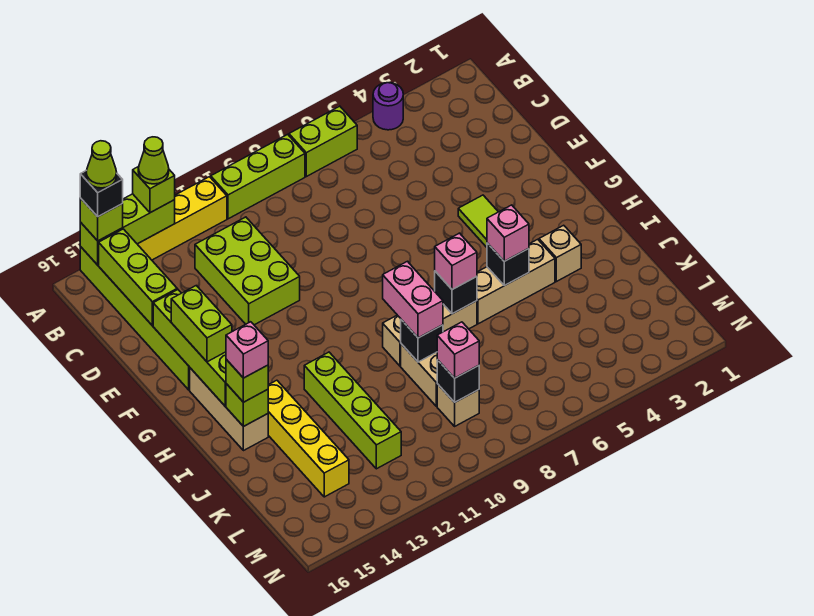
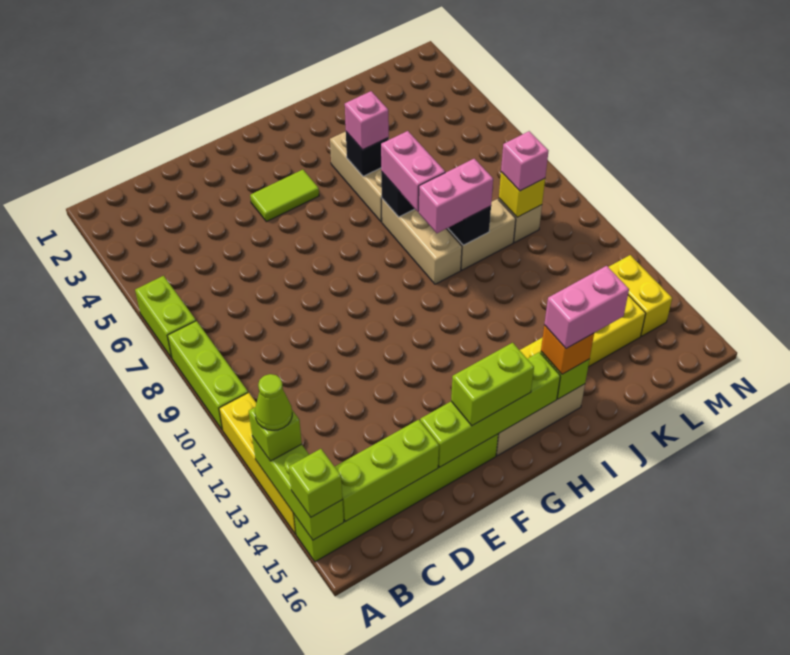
purple 1x1 round brick [373,83,403,130] -> none
black 1x1 brick [80,170,123,217] -> none
lime 1x1 cone [86,141,117,188] -> none
lime 2x3 brick [195,217,300,325] -> none
tan 1x1 brick [539,225,581,282] -> none
pink 1x1 brick [435,233,477,290] -> pink 1x2 brick [381,131,445,212]
lime 1x4 brick [304,352,401,469] -> none
lime 1x1 brick [226,360,268,402] -> orange 1x1 brick [541,325,594,374]
pink 1x1 brick [226,322,268,378] -> pink 1x2 brick [544,266,629,349]
black 1x1 brick [437,360,479,402] -> yellow 1x1 brick [499,172,545,217]
none -> yellow 1x2 brick [609,255,672,336]

